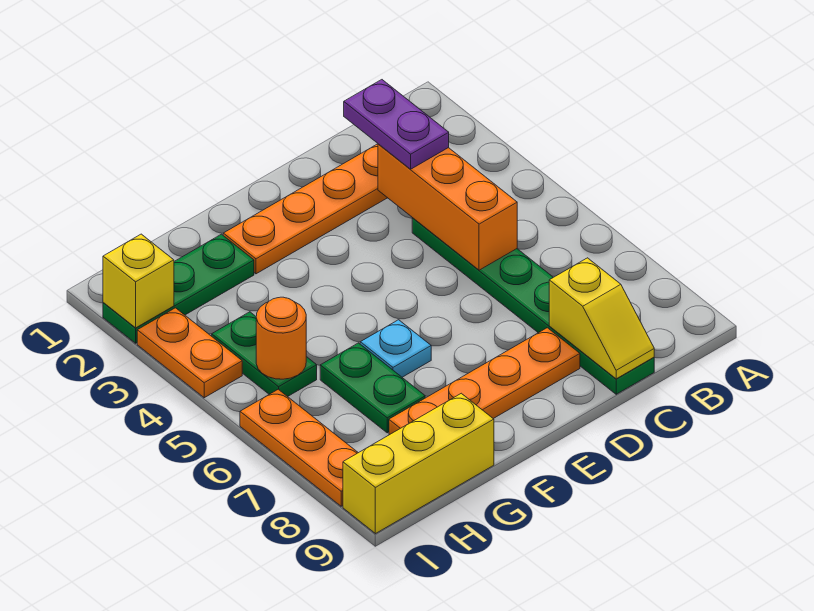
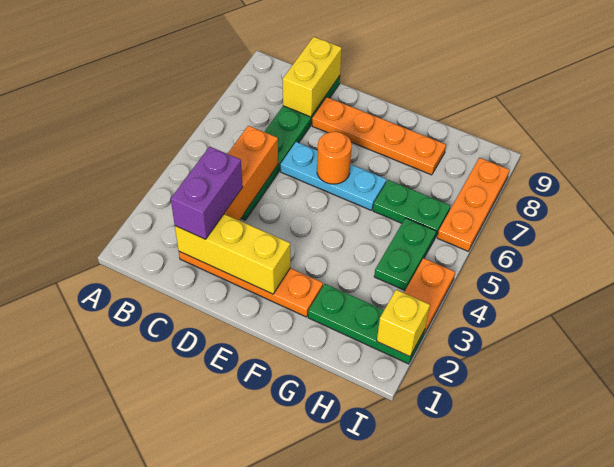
purple 1x2 plate [344,80,449,169] -> purple 1x2 brick [171,147,243,239]
yellow 1x2 slope [549,258,654,379] -> yellow 1x2 brick [283,37,342,117]
cyan 1x1 plate [360,320,431,377] -> cyan 1x3 plate [280,142,387,210]
green 1x2 plate [320,343,425,433] -> green 1x2 plate turned to [373,180,450,237]
yellow 1x3 brick [343,393,494,534] -> yellow 1x3 brick moved to [175,214,290,294]
orange 1x1 round brick [256,297,306,379] -> orange 1x1 round brick moved to [317,132,352,184]

